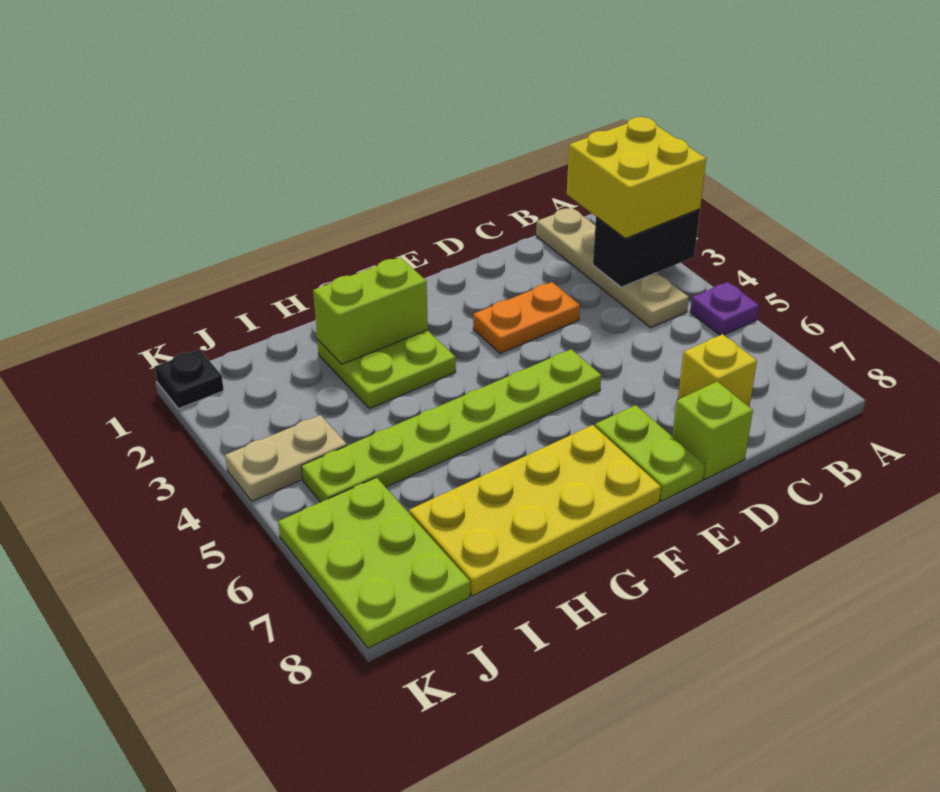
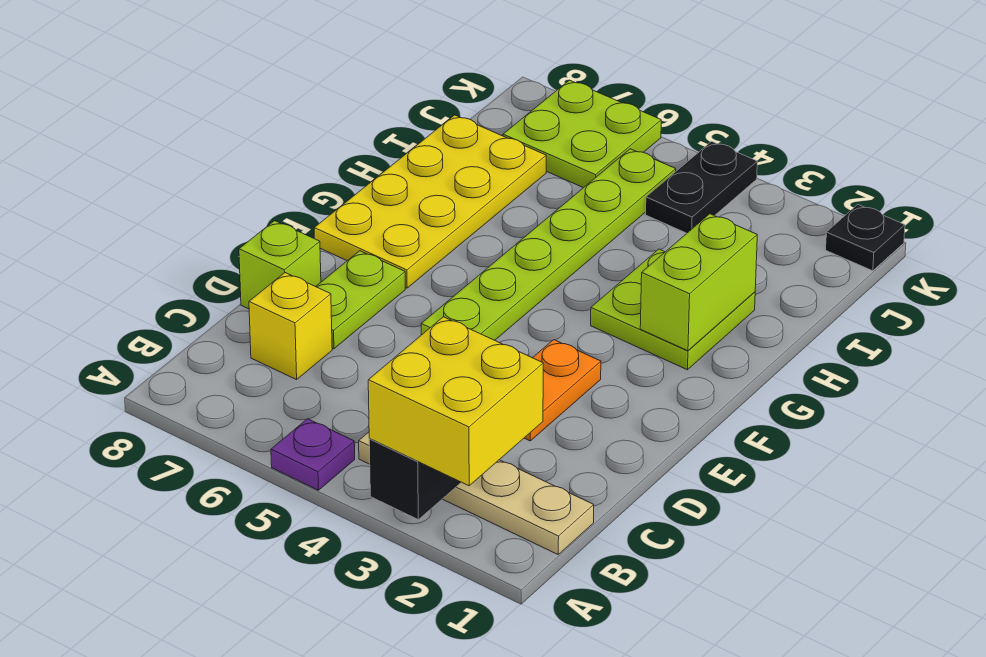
lime 1x2 plate [595,405,705,501] -> lime 1x2 plate turned to [316,251,405,349]
tan 1x2 plate [225,415,347,501] -> black 1x2 plate [646,141,757,233]
lime 2x3 plate [278,477,470,648] -> lime 2x2 plate [503,80,661,188]

